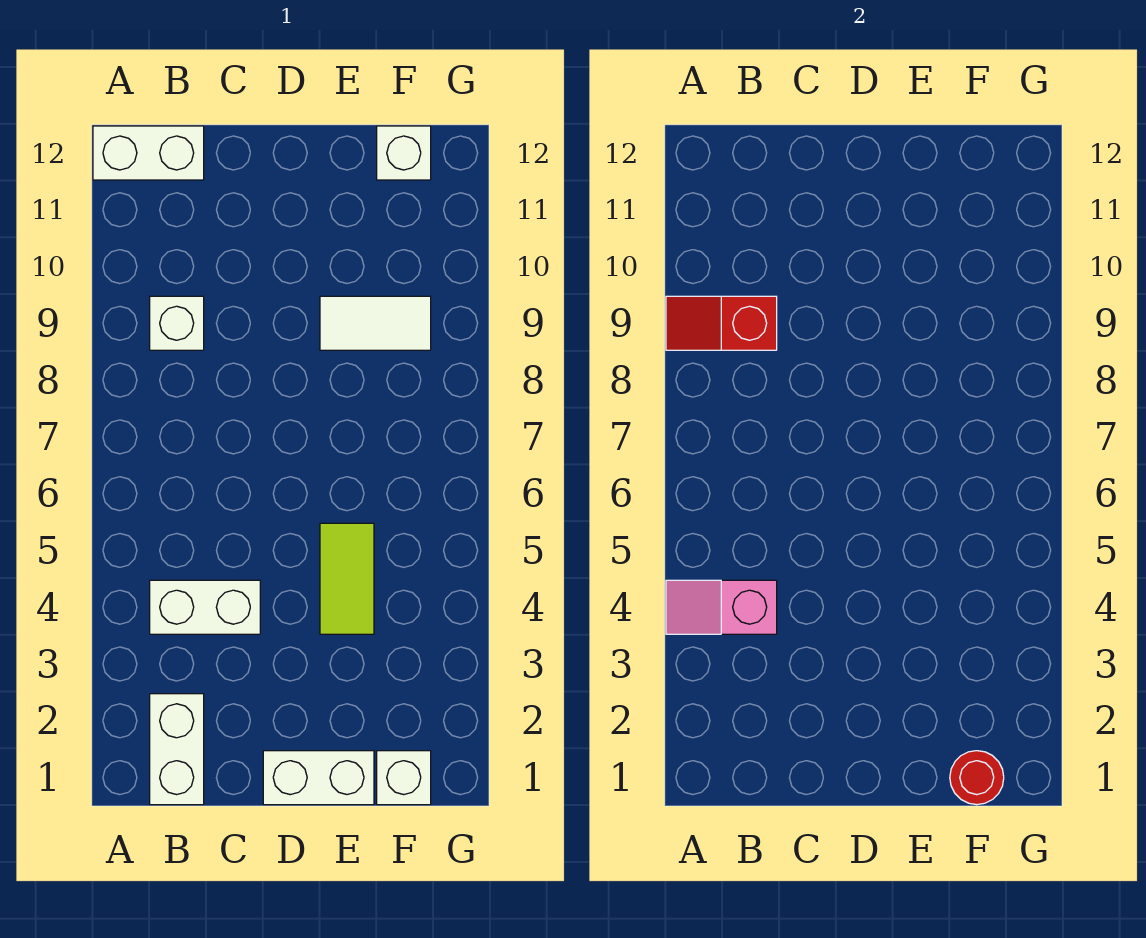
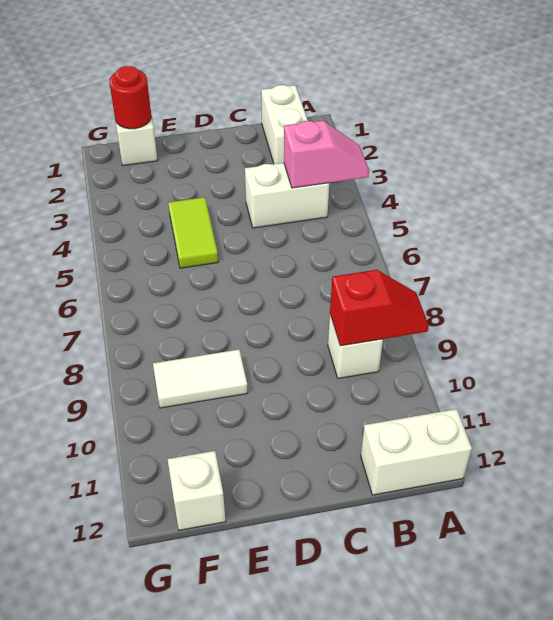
white 1x2 brick [263,751,374,805] -> none

